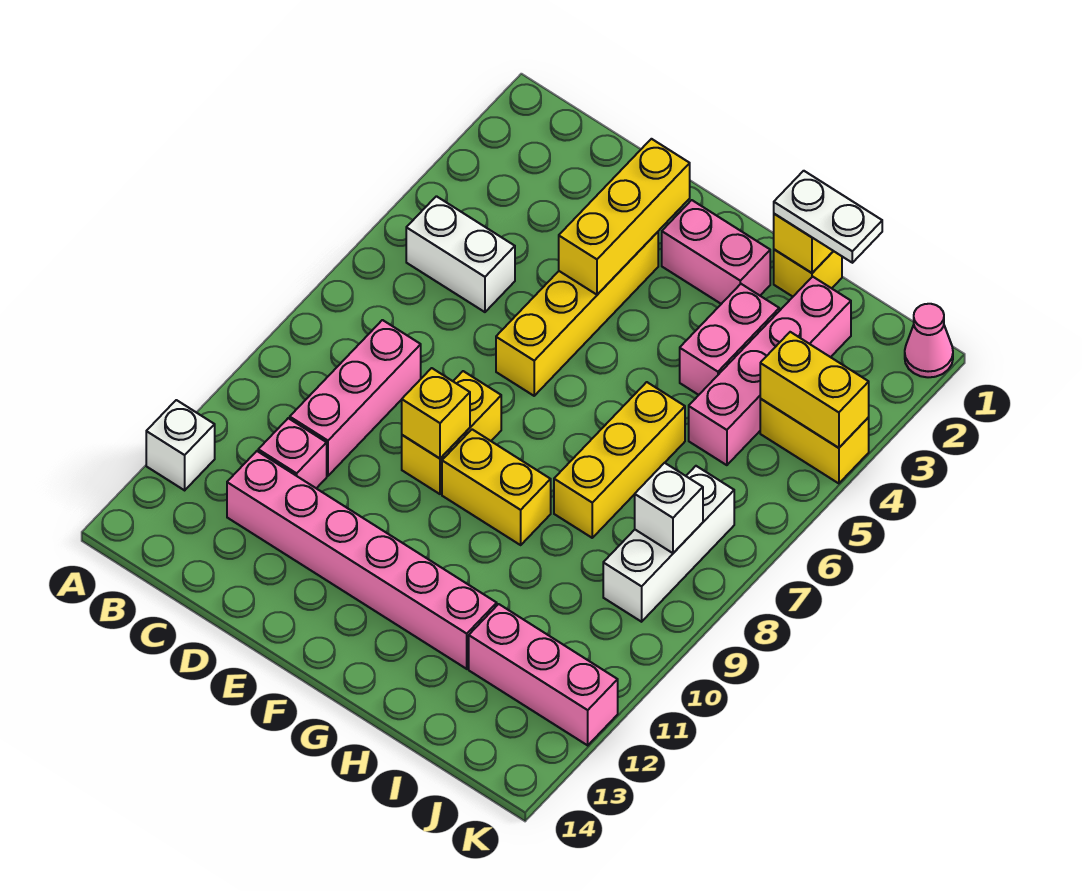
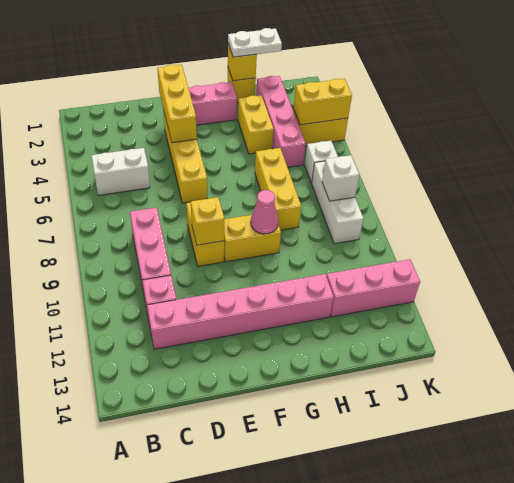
white 1x1 brick [146,400,215,490] -> white 1x1 brick moved to [305,141,338,183]
pink 1x2 brick [680,284,779,395] -> yellow 1x2 brick [238,95,274,154]
pink 1x1 cone [905,304,953,377] -> pink 1x1 cone moved to [251,190,278,234]

